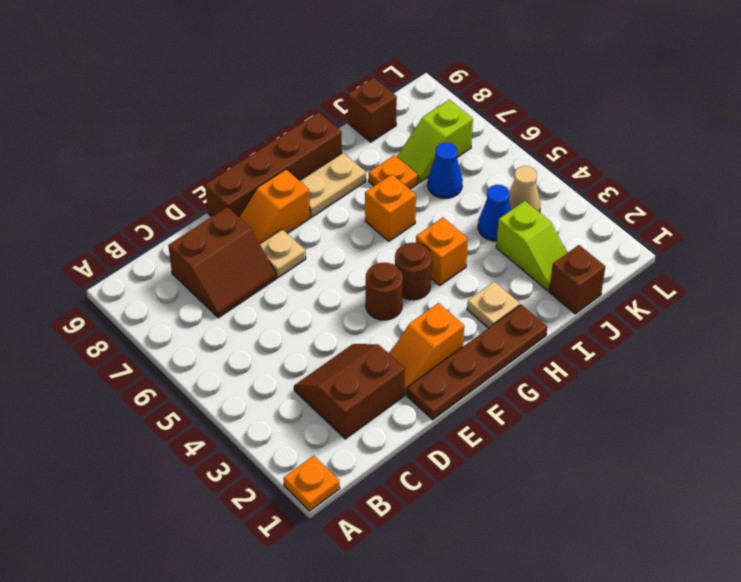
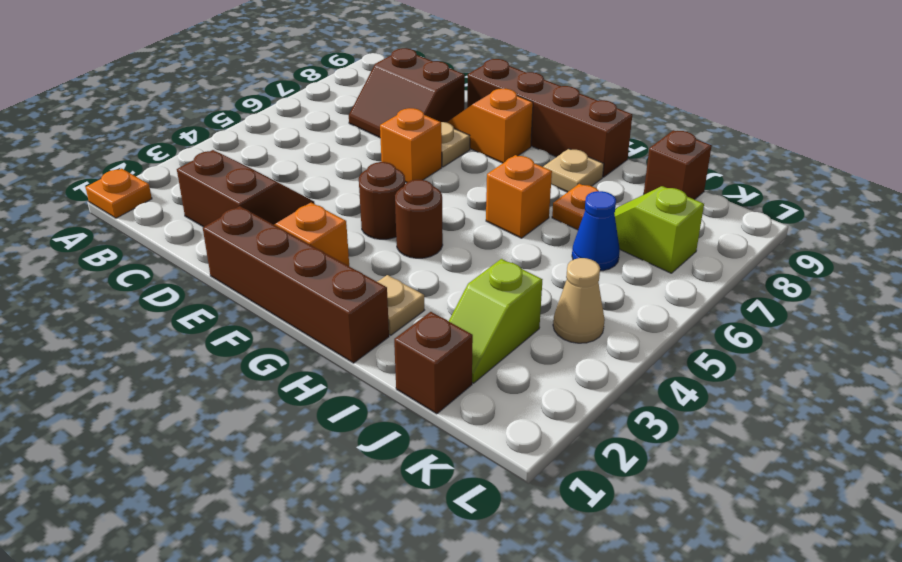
brown 1x4 plate [407,304,547,420] -> brown 1x4 brick [203,206,389,363]
tan 1x2 plate [300,153,366,217] -> tan 1x1 plate [543,149,604,192]
orange 1x1 brick [416,218,468,285] -> orange 1x1 brick moved to [380,108,442,183]
blue 1x1 cone [478,185,511,241] -> none

